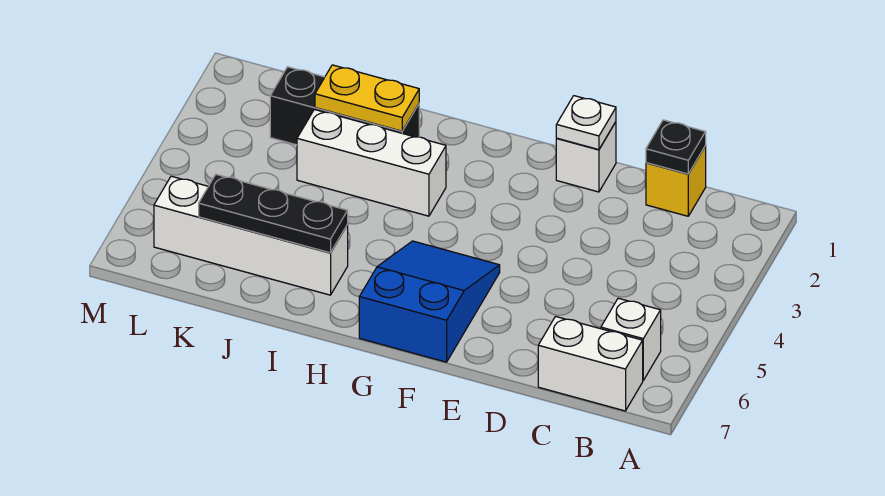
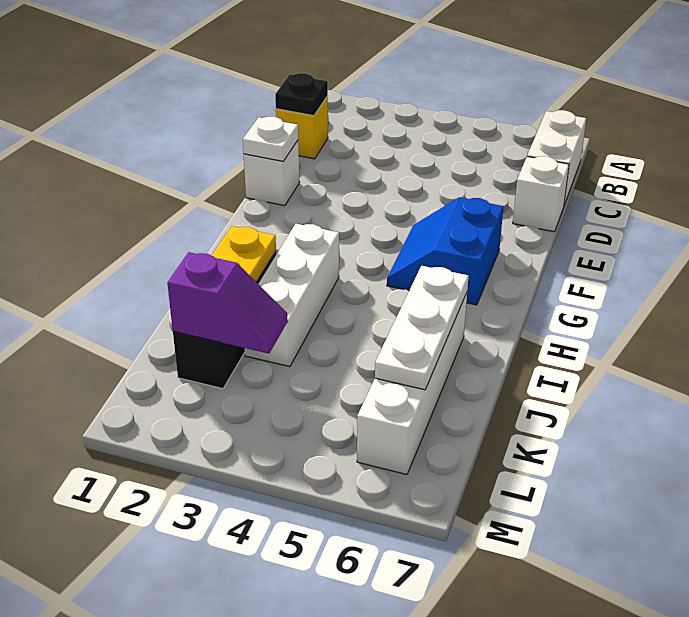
white 1x1 brick [601,298,661,380] -> white 1x1 brick moved to [513,156,569,232]
blue 2x3 slope [359,241,500,362] -> blue 2x2 slope [387,197,504,305]
black 1x3 plate [199,174,348,253] -> white 1x3 plate [375,266,468,390]
none -> purple 1x2 slope [167,252,288,354]

